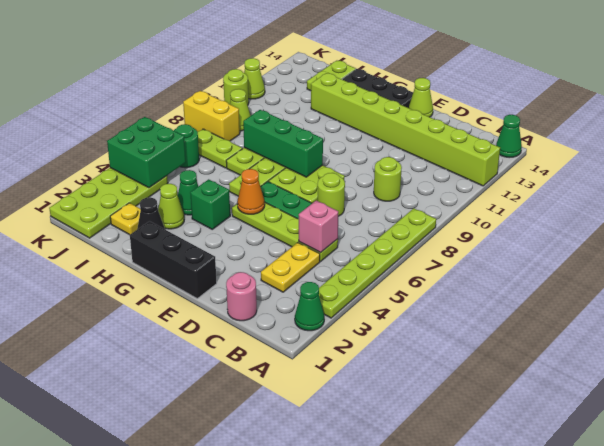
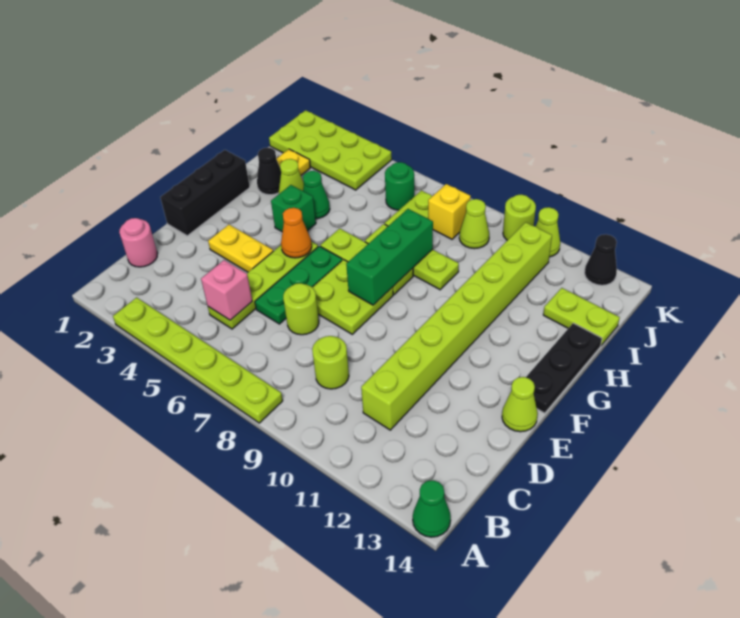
green 1x1 cone [295,282,324,331] -> none
lime 1x8 brick [311,73,500,186] -> lime 1x8 brick moved to [361,222,552,430]
yellow 1x2 plate [261,243,320,292] -> yellow 1x2 plate moved to [208,225,273,272]
green 2x2 brick [107,117,186,188] -> none
yellow 1x2 brick [183,91,240,141] -> yellow 1x1 brick [428,184,471,239]
none -> black 1x1 cone [585,234,617,285]

